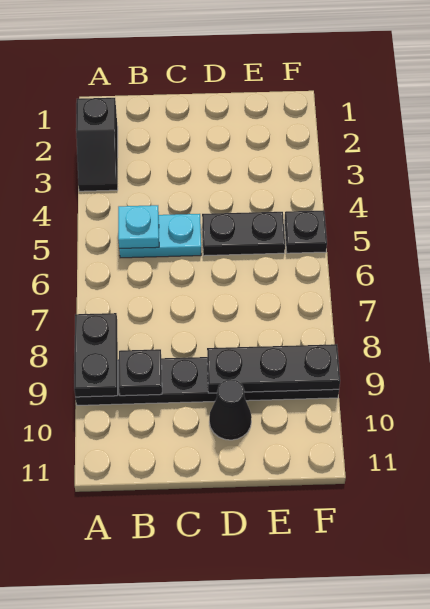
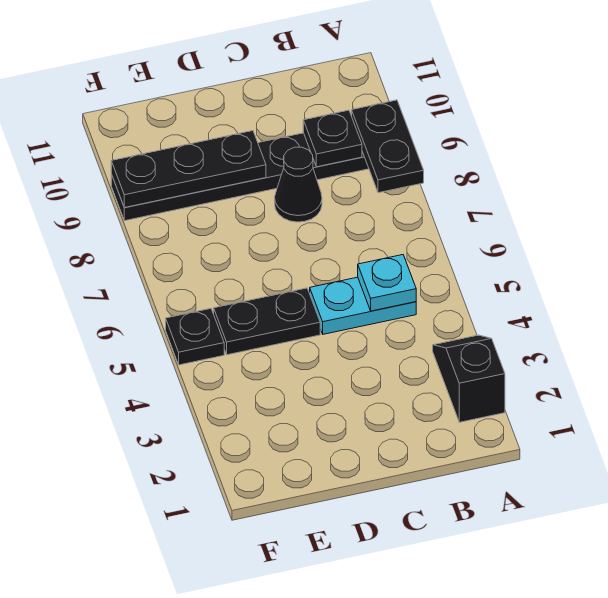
black 1x1 cone [209,379,252,440] -> black 1x1 cone moved to [275,147,322,222]

